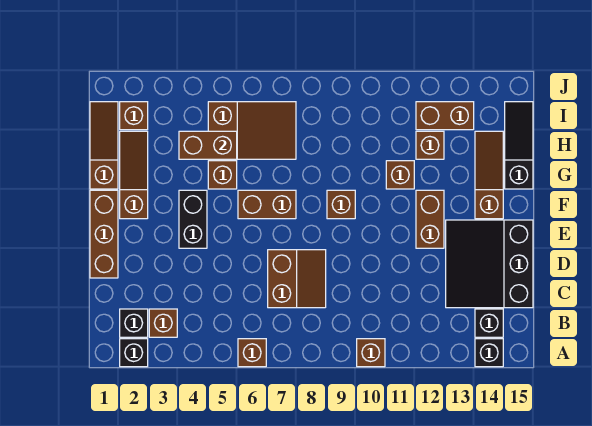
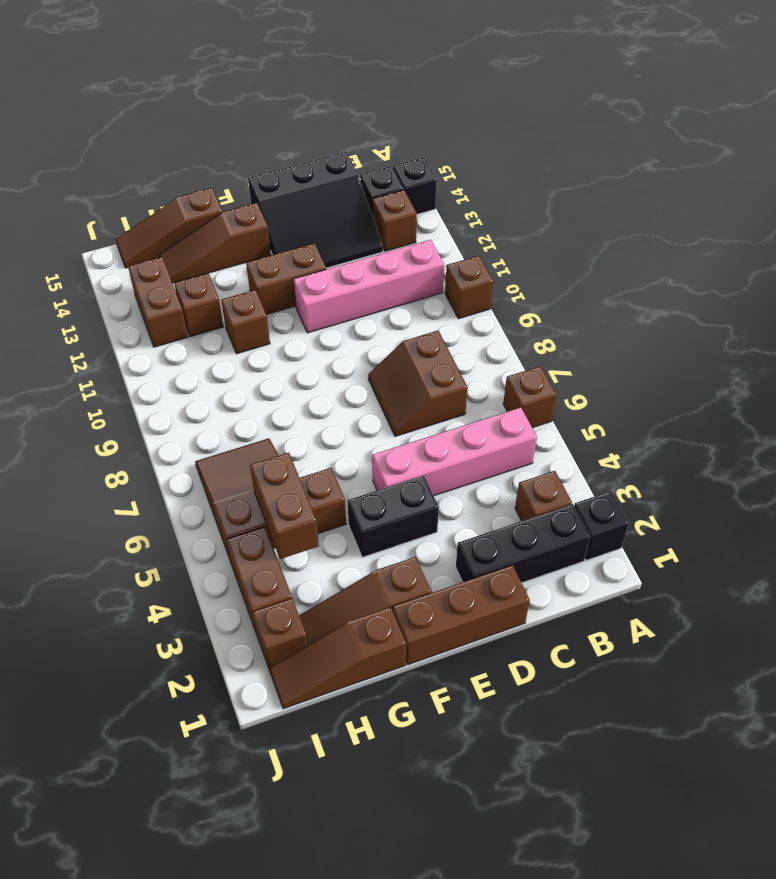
black 1x1 brick [120,309,148,337] -> black 1x3 brick [456,504,590,583]
none -> pink 1x4 brick [372,408,537,496]
none -> pink 1x4 brick [293,240,444,333]
brown 2x2 slope [268,250,326,308] -> brown 2x2 slope turned to [368,331,468,436]
brown 1x2 brick [238,190,296,219] -> brown 1x2 brick moved to [226,527,292,631]
brown 1x1 brick [327,190,355,219] -> brown 1x1 brick moved to [372,190,417,251]
black 1x3 slope [505,102,533,189] -> brown 1x3 slope [116,188,222,268]

